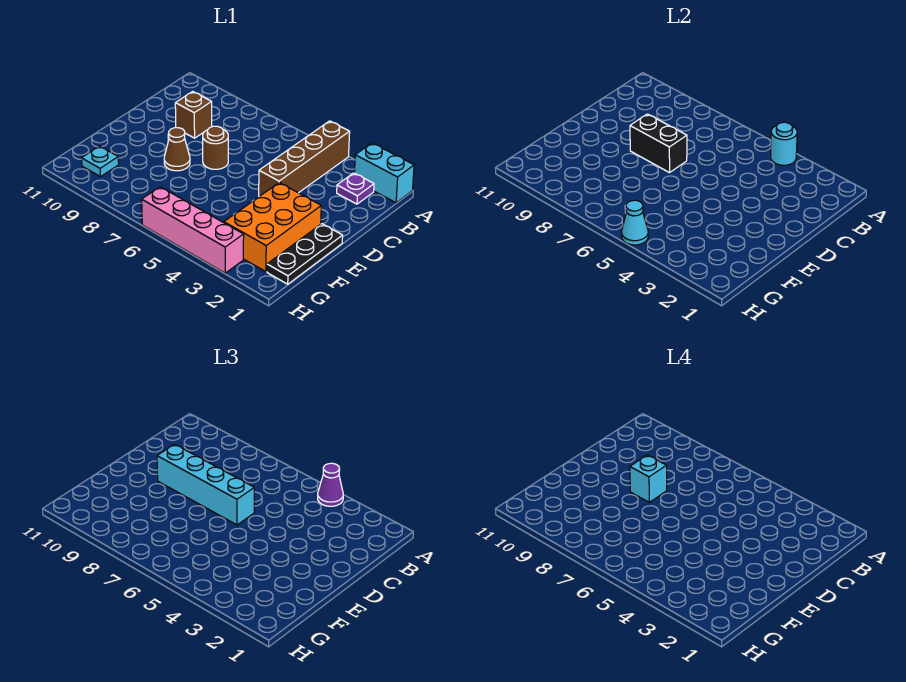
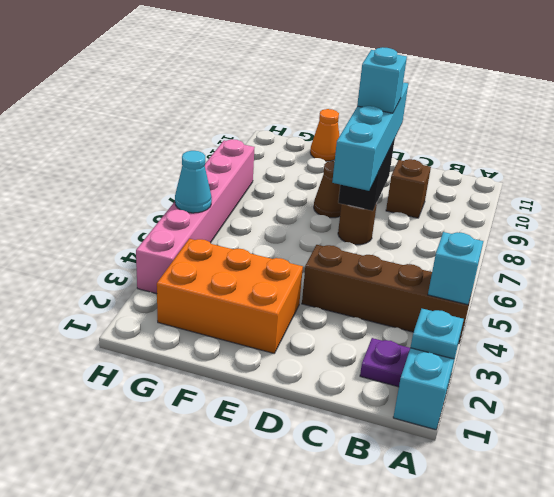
cyan 1x1 round brick [771,122,797,165] -> cyan 1x1 brick [428,232,483,305]
purple 1x1 cone [318,463,343,506] -> none
black 1x3 plate [267,224,343,284] -> none
none -> orange 1x1 cone [310,109,339,161]
cyan 1x1 plate [82,146,119,177] -> cyan 1x1 plate moved to [410,309,464,359]
pink 1x4 brick [142,187,244,273] -> pink 1x6 brick [136,139,255,294]

